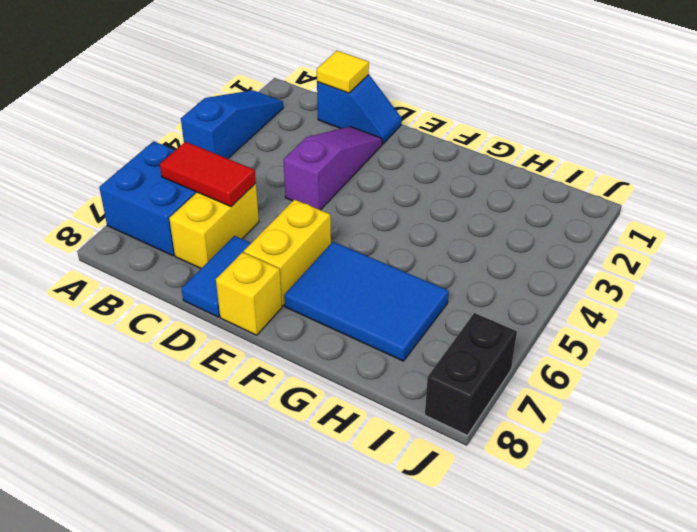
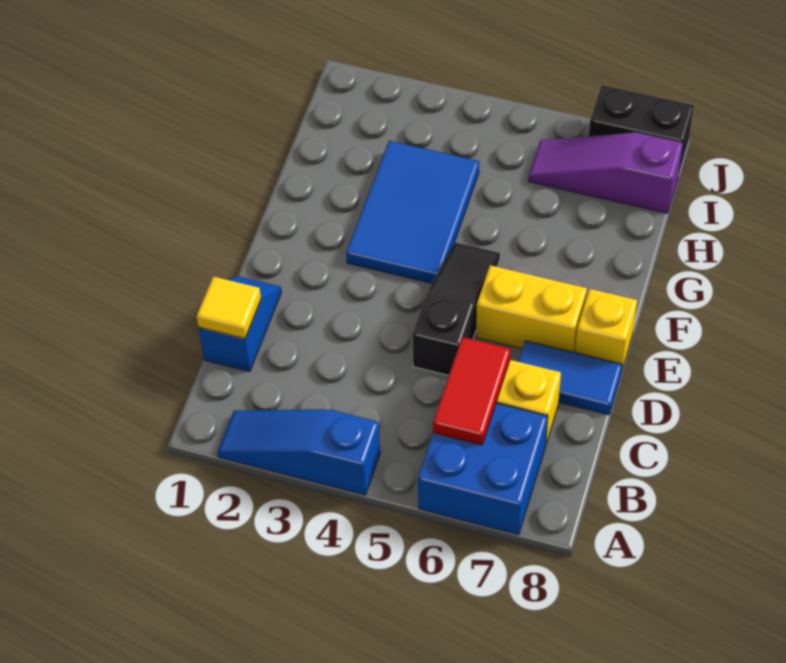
purple 1x3 slope [283,126,382,210] -> purple 1x3 slope moved to [528,132,683,213]
none -> black 1x3 slope [412,242,500,375]
blue 2x3 tile [284,242,449,361] -> blue 2x3 tile moved to [346,141,479,283]

